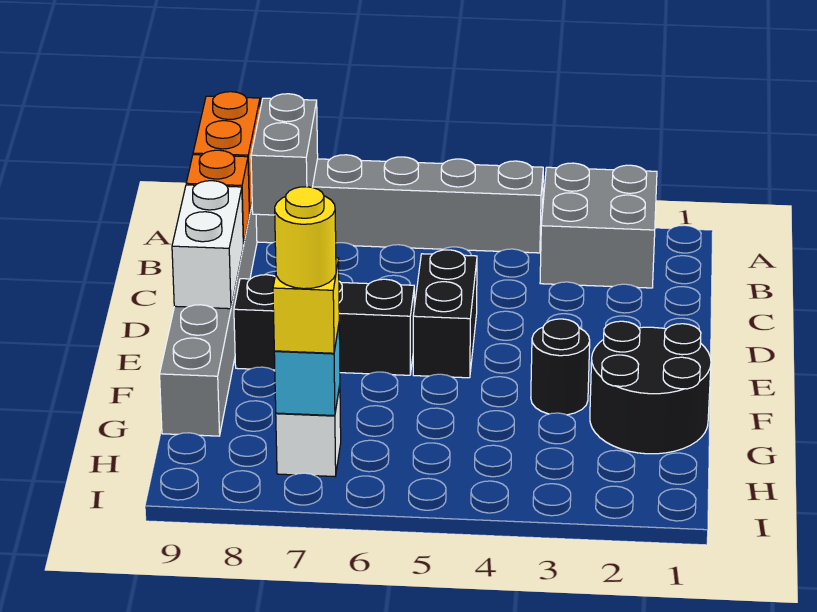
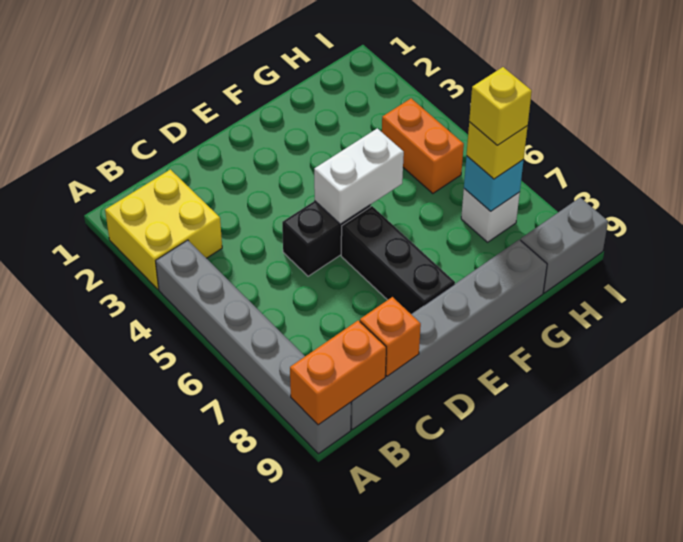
grey 2x2 brick [540,163,657,288] -> yellow 2x2 brick [105,169,222,289]
grey 1x2 brick [251,94,318,215] -> grey 1x2 brick moved to [521,198,608,293]
white 1x2 brick [172,181,243,309] -> white 1x2 brick moved to [314,128,404,224]
black 2x2 round brick [590,321,711,454] -> none
black 1x1 round brick [531,319,590,415] -> none
none -> orange 1x2 brick [382,98,464,193]
yellow 1x1 round brick [275,187,336,289] -> yellow 1x1 brick [469,67,532,145]

